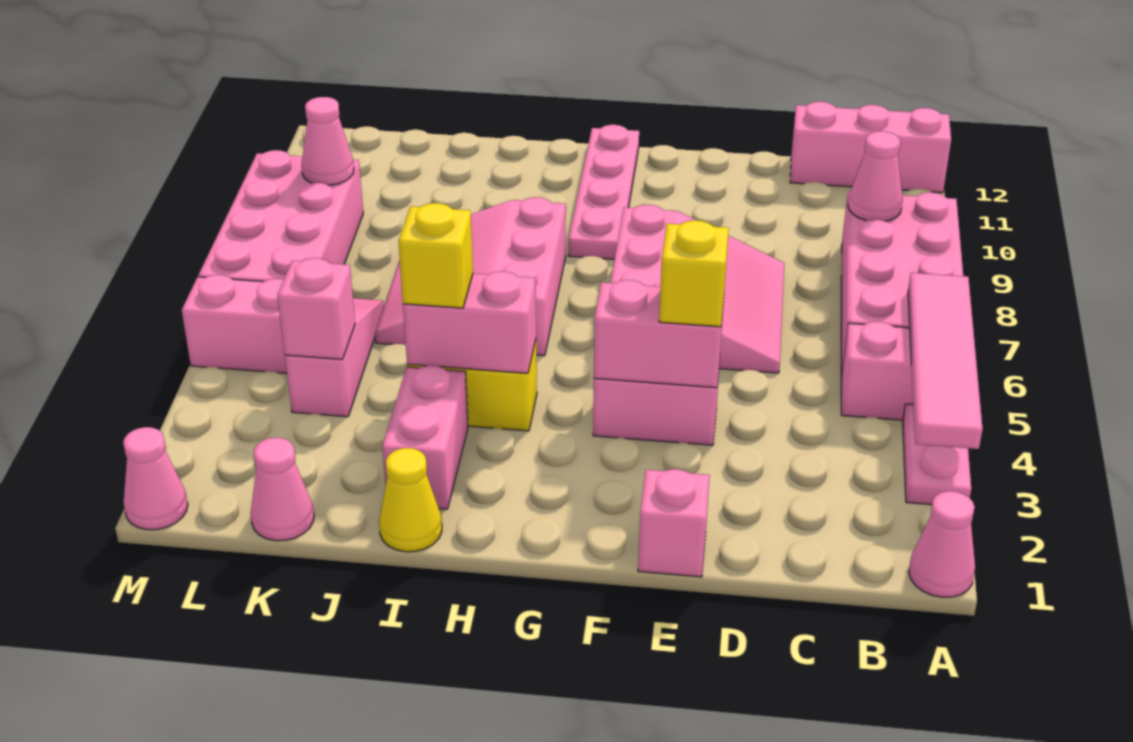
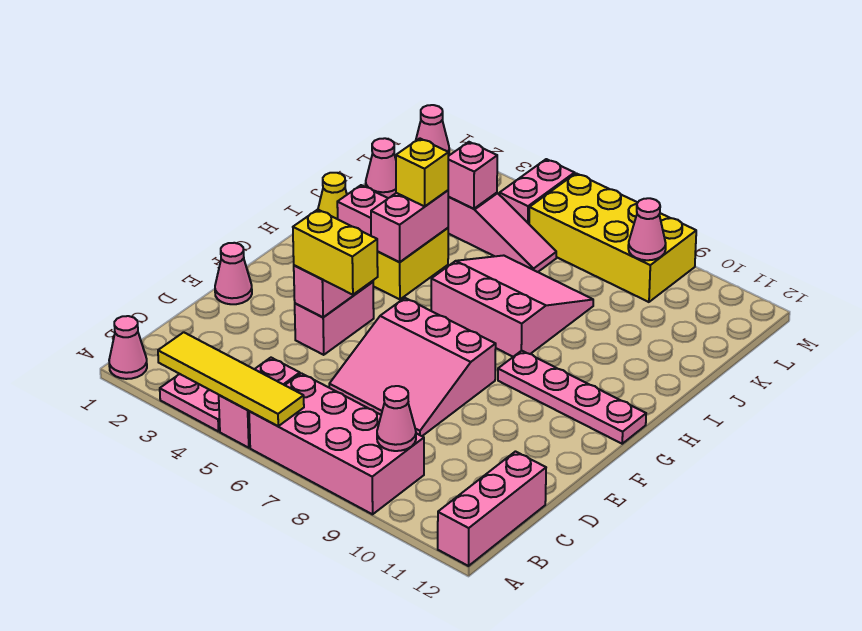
pink 1x4 tile [908,273,983,449] -> yellow 1x4 tile [158,332,304,426]
pink 1x1 brick [638,469,710,577] -> pink 1x1 cone [215,243,252,304]
yellow 1x1 brick [659,220,729,327] -> yellow 1x2 brick [293,210,378,295]
pink 2x4 brick [198,150,363,282] -> yellow 2x4 brick [529,173,696,302]

